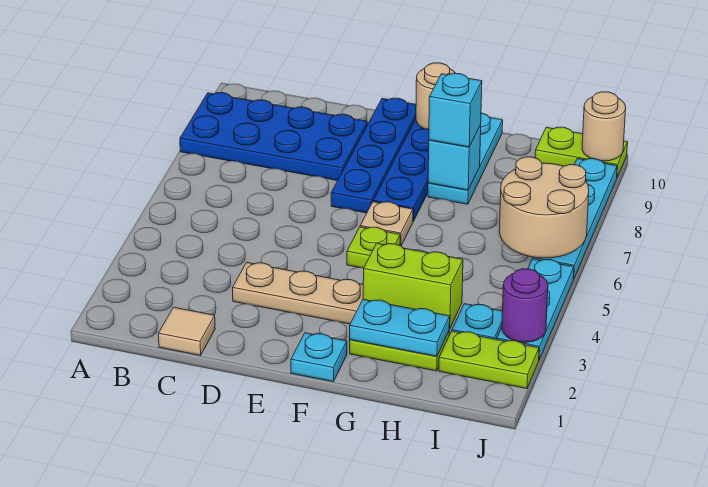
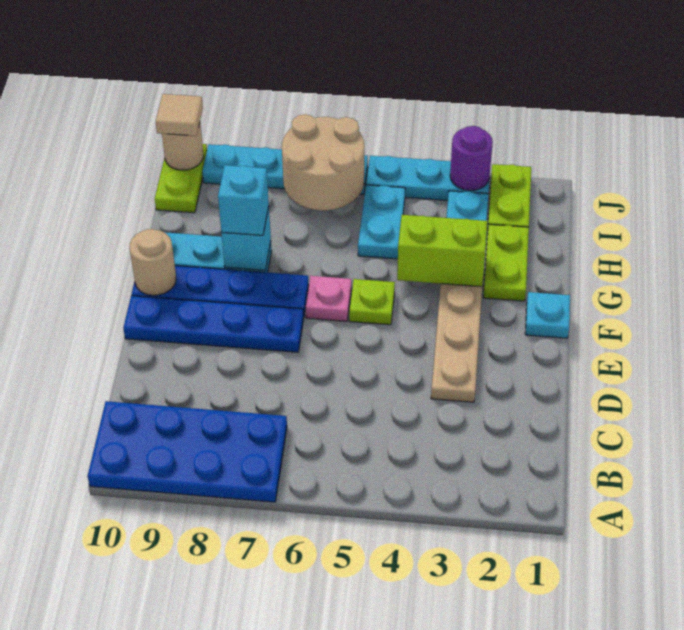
blue 2x4 plate [180,93,367,181] -> blue 2x4 plate turned to [88,401,287,502]
tan 1x1 tile [158,307,215,355] -> tan 1x1 tile moved to [156,94,203,136]
tan 1x1 plate [360,202,413,246] -> pink 1x1 plate [305,276,352,321]
cyan 1x2 plate [350,299,450,356] -> cyan 1x2 plate moved to [358,185,405,259]
lime 1x2 brick [363,243,463,329] -> lime 1x2 brick turned to [397,215,487,287]

